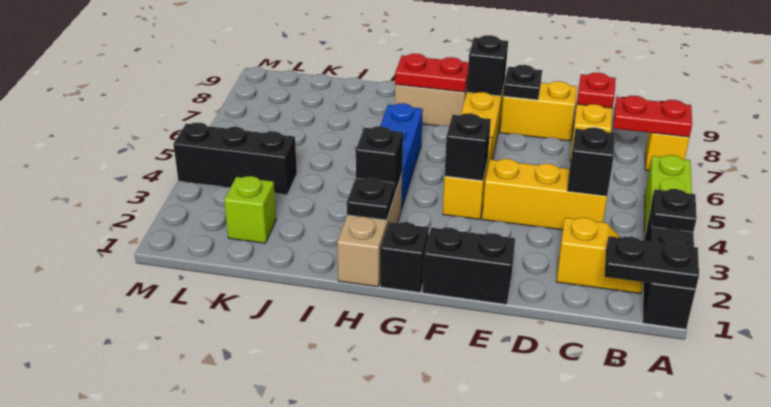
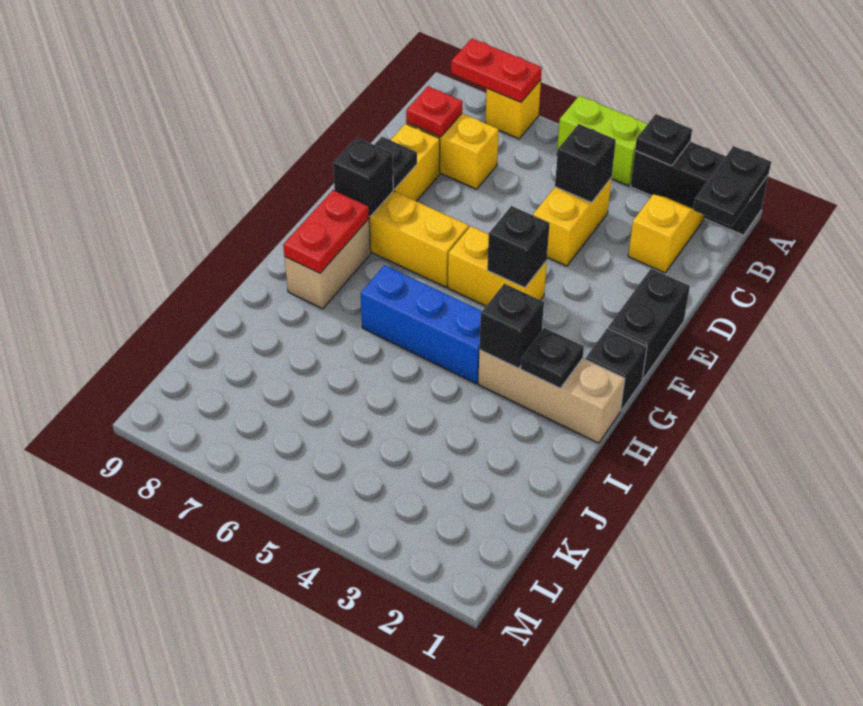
red 1x2 plate [613,96,692,137] -> red 1x2 plate turned to [451,39,542,102]
yellow 1x3 brick [482,159,607,230] -> yellow 1x2 brick [533,178,612,266]
lime 1x1 brick [224,176,276,243] -> none
black 1x3 brick [173,123,297,195] -> none

